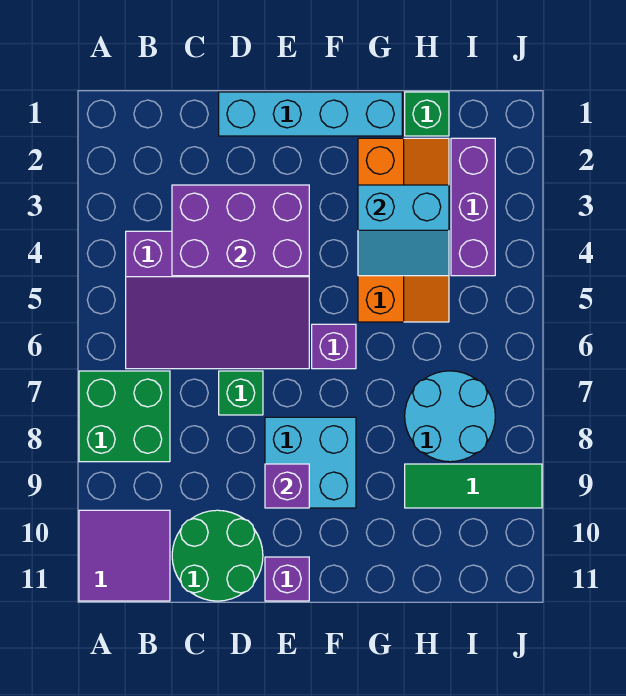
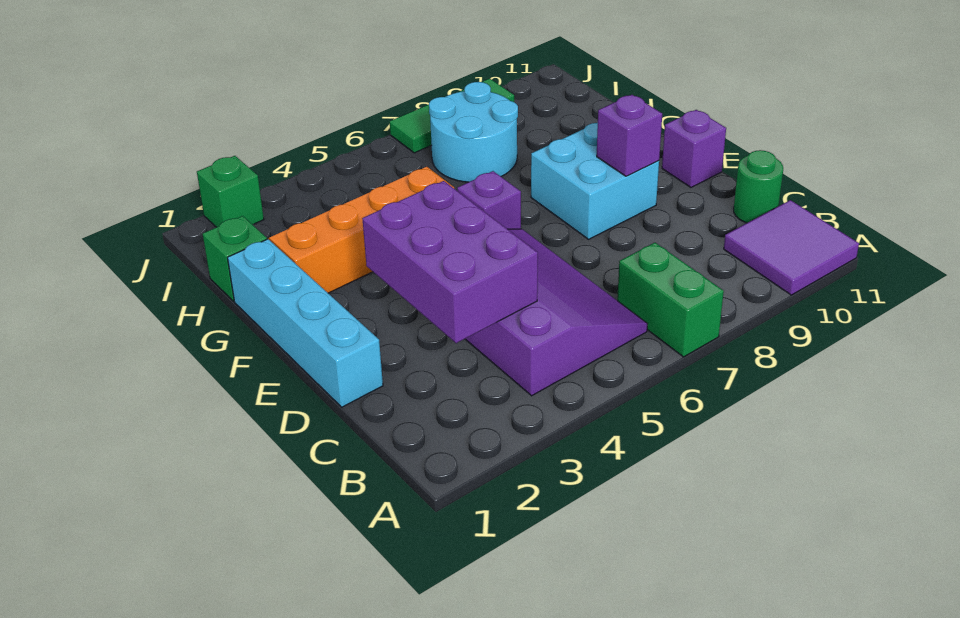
green 2x2 brick [79,371,170,462] -> green 1x2 brick [617,243,724,357]
green 2x2 round brick [172,510,263,601] -> green 1x1 round brick [734,150,783,223]
green 1x1 brick [219,371,263,415] -> green 1x1 brick moved to [197,156,264,227]
cyan 2x2 slope [358,185,449,276] -> none
green 1x3 tile [405,464,542,508] -> green 1x3 tile turned to [390,79,514,153]
purple 1x3 brick [451,138,495,276] -> none

